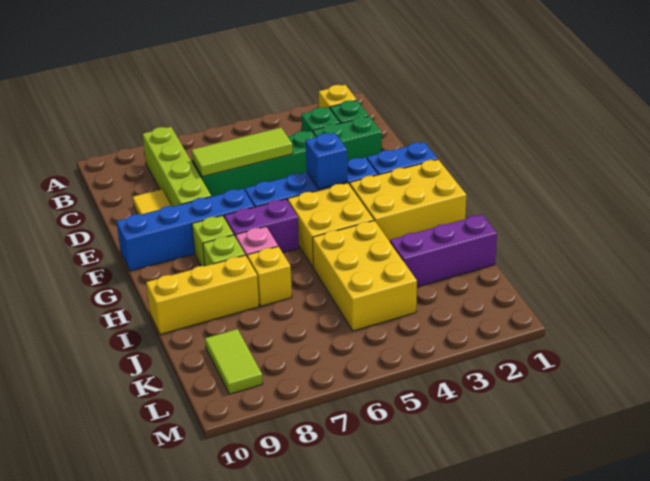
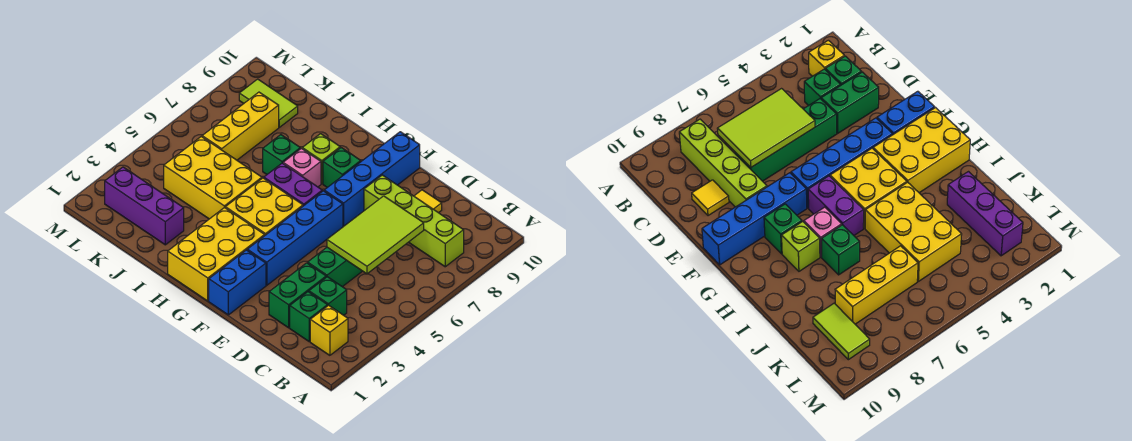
lime 1x3 tile [191,128,293,177] -> lime 2x3 tile [327,196,424,274]
blue 1x1 brick [305,133,347,189] -> none
purple 1x2 brick [224,199,299,253] -> purple 1x2 brick turned to [264,163,322,206]
lime 1x1 brick [192,216,233,266] -> green 1x1 brick [323,148,361,187]
yellow 1x1 brick [247,246,292,306] -> green 1x1 brick [263,135,300,174]
yellow 1x3 brick [146,255,259,335] -> yellow 1x3 brick moved to [202,92,279,160]
purple 1x3 brick [390,215,497,287] -> purple 1x3 brick turned to [105,167,184,245]

